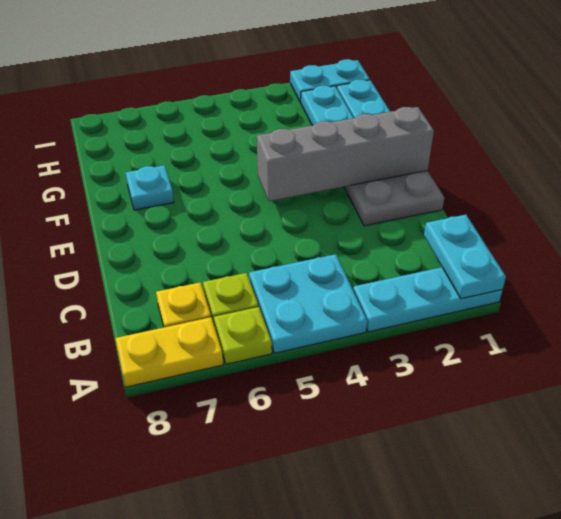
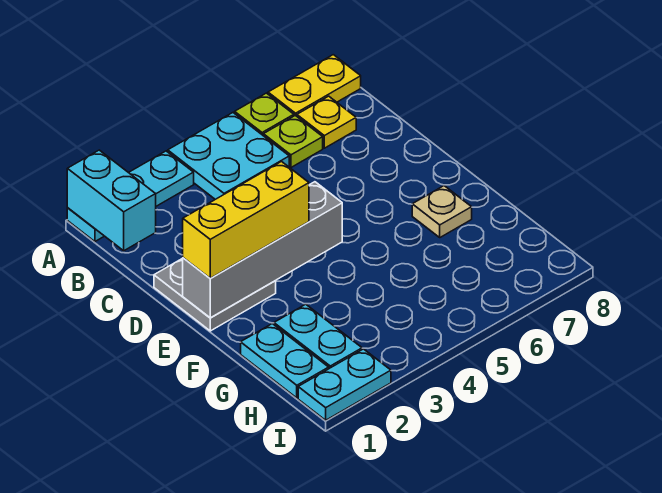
cyan 1x2 plate [424,215,506,299] -> cyan 1x2 brick [67,150,156,251]
none -> yellow 1x3 brick [183,162,309,278]
cyan 1x1 plate [126,165,174,210] -> tan 1x1 plate [412,186,472,237]

